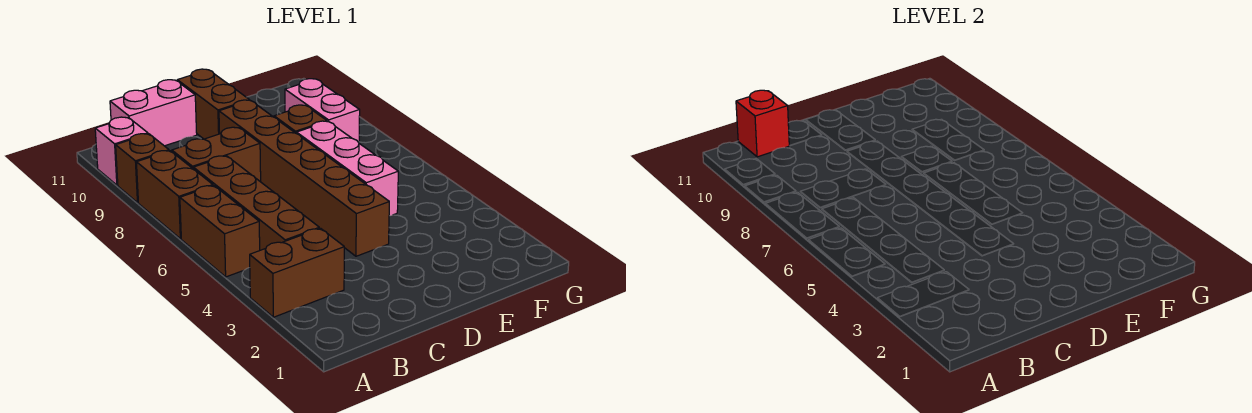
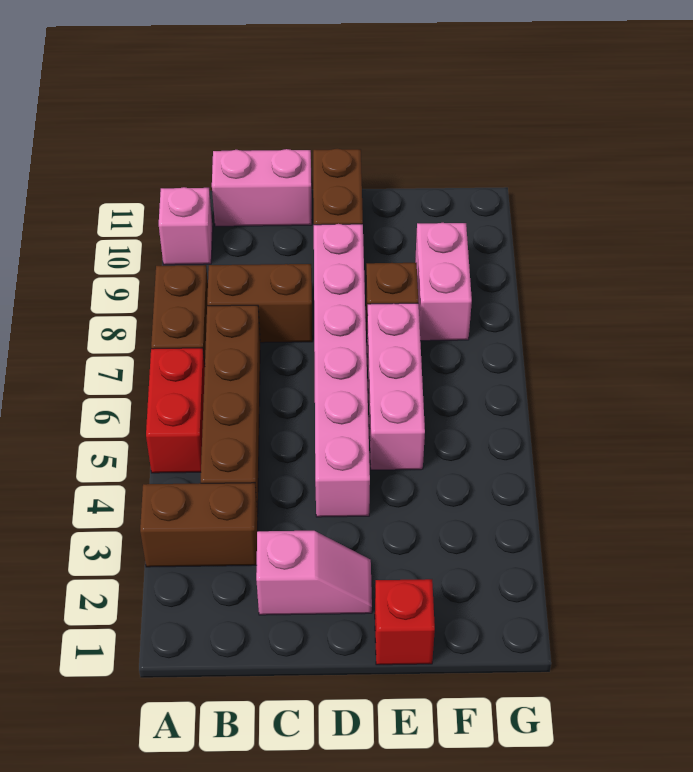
brown 1x2 brick [180,186,260,277] -> red 1x2 brick [146,348,205,473]
brown 1x1 brick [116,134,169,202] -> none
red 1x1 brick [736,90,789,157] -> red 1x1 brick moved to [375,579,435,665]
none -> pink 1x2 slope [256,531,372,615]
brown 1x6 brick [219,100,389,256] -> pink 1x6 brick [314,224,370,517]

